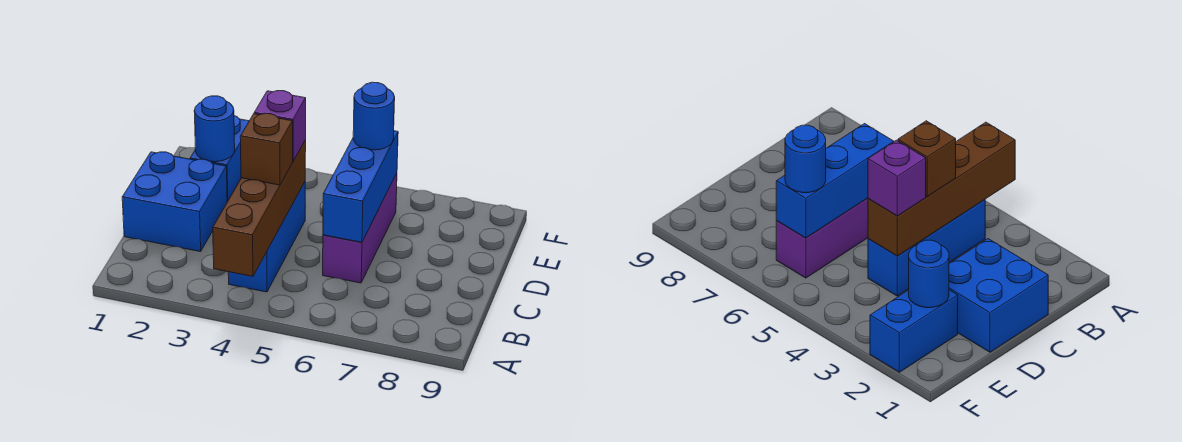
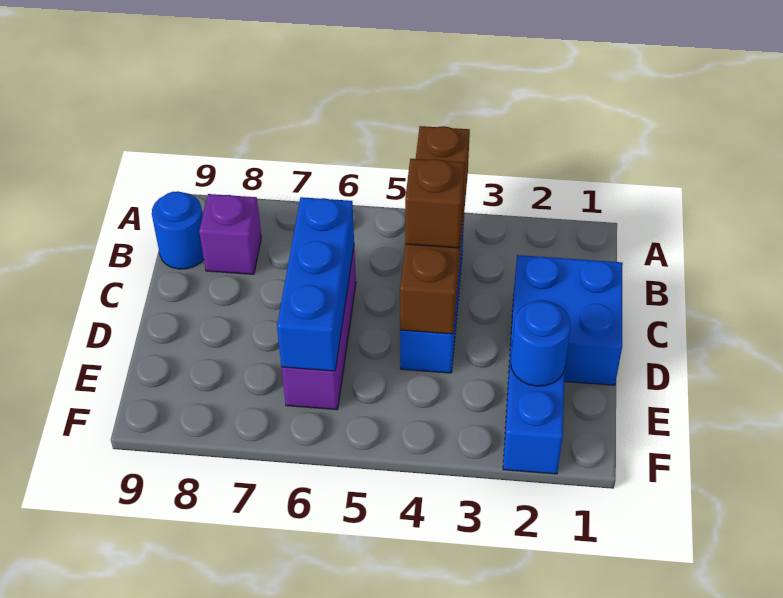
purple 1x1 brick [254,91,306,161] -> purple 1x1 brick moved to [199,194,261,274]
blue 1x1 round brick [353,82,395,150] -> blue 1x1 round brick moved to [152,191,204,269]

